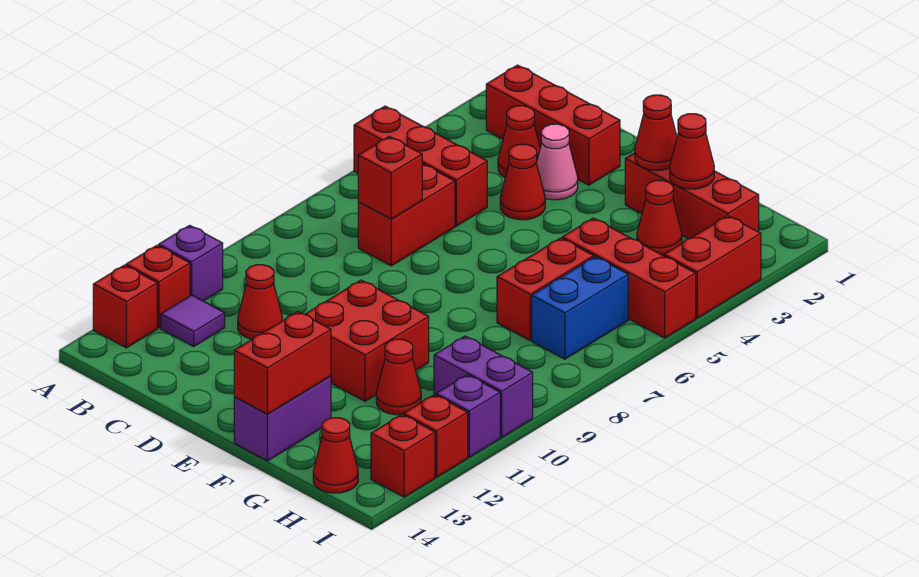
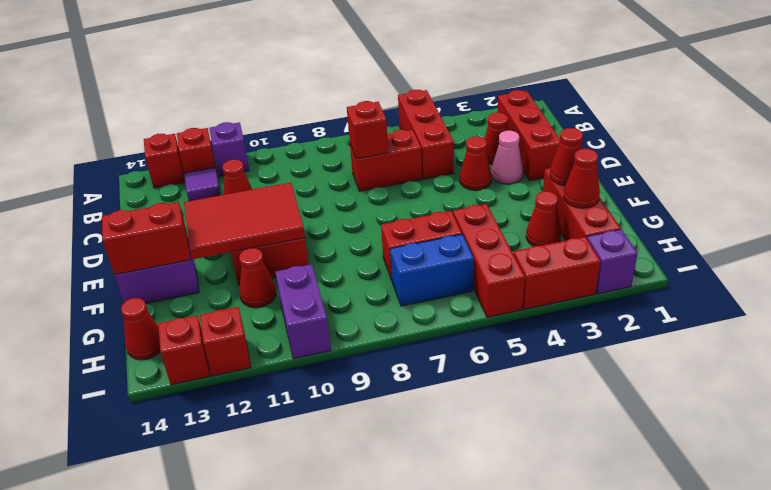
none -> red 2x3 tile [184,183,305,259]
purple 1x1 brick [436,375,500,457] -> purple 1x1 brick moved to [587,229,638,294]

